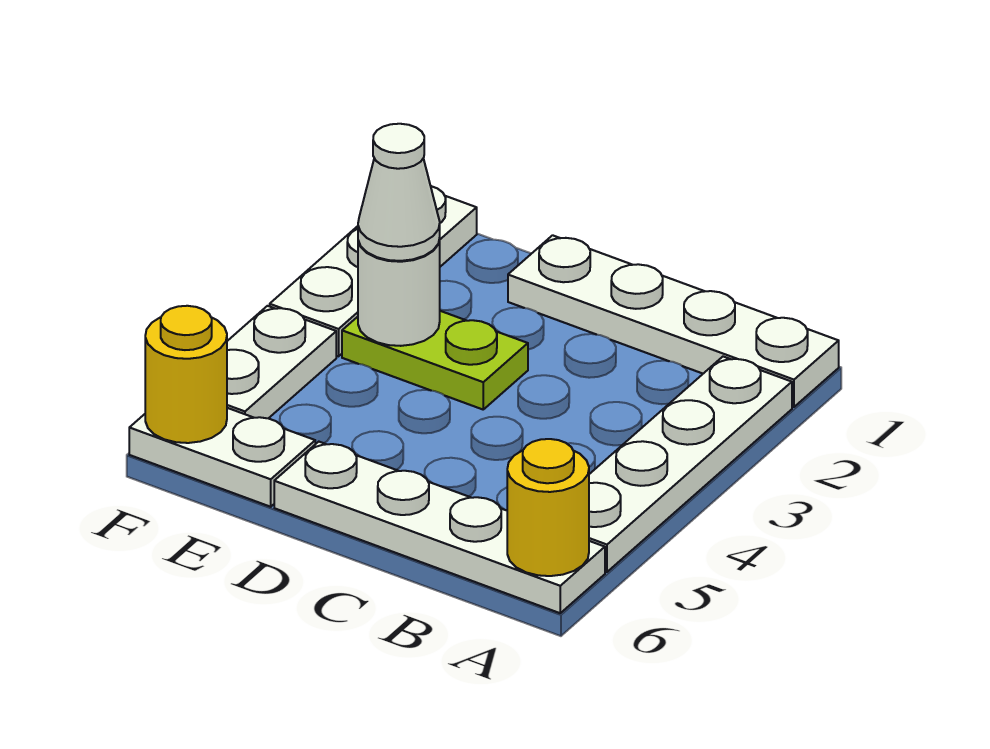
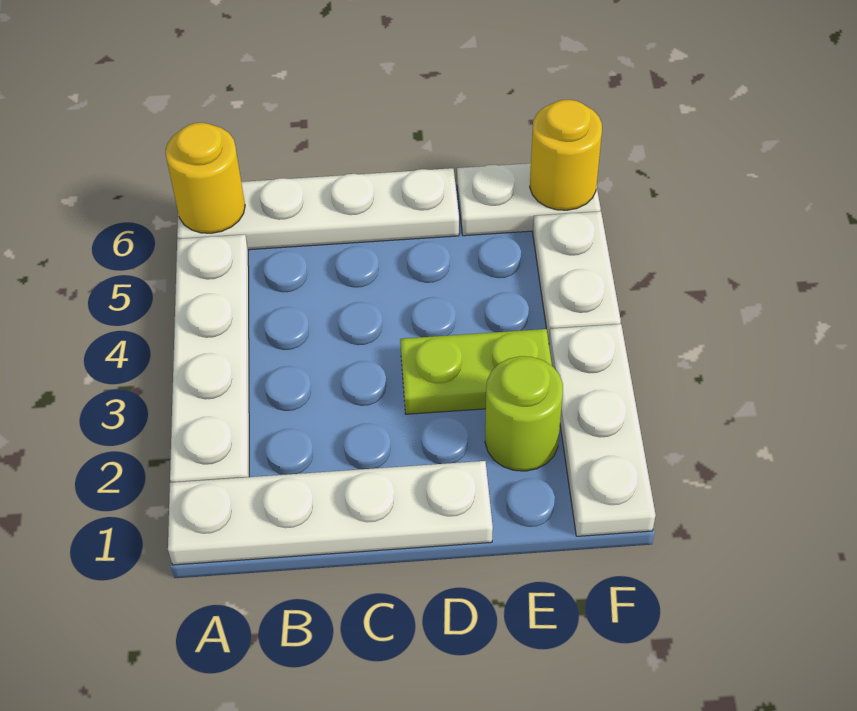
none -> lime 1x1 round brick [485,356,563,471]
white 1x1 round brick [358,239,440,346] -> none
white 1x1 cone [358,124,440,261] -> none

